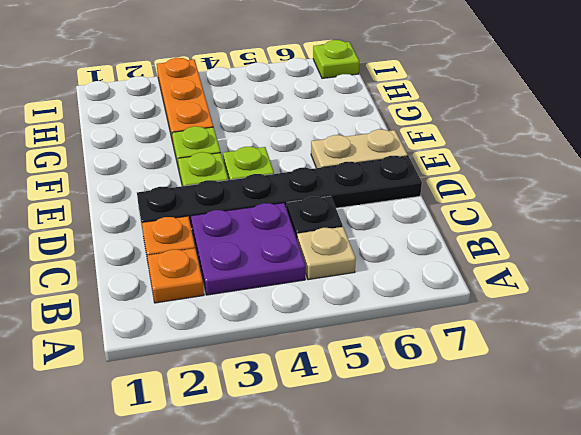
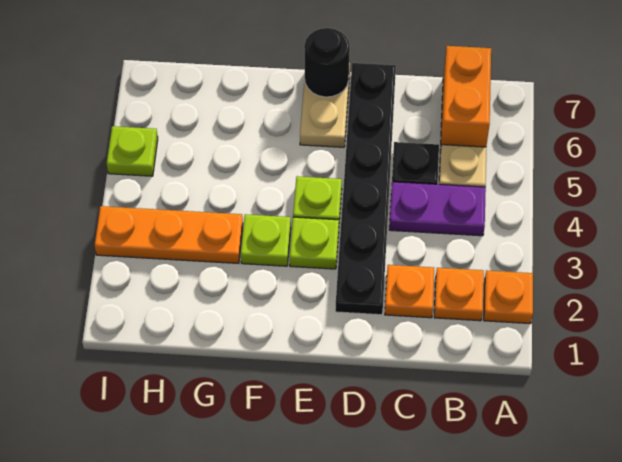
none -> orange 1x1 plate [484,270,533,324]
purple 2x2 plate [191,203,306,295] -> purple 1x2 plate [389,182,486,236]
none -> orange 1x2 brick [440,46,491,151]
none -> black 1x1 round brick [304,28,350,97]
lime 1x1 plate [313,40,359,78] -> lime 1x1 plate moved to [107,126,158,176]

